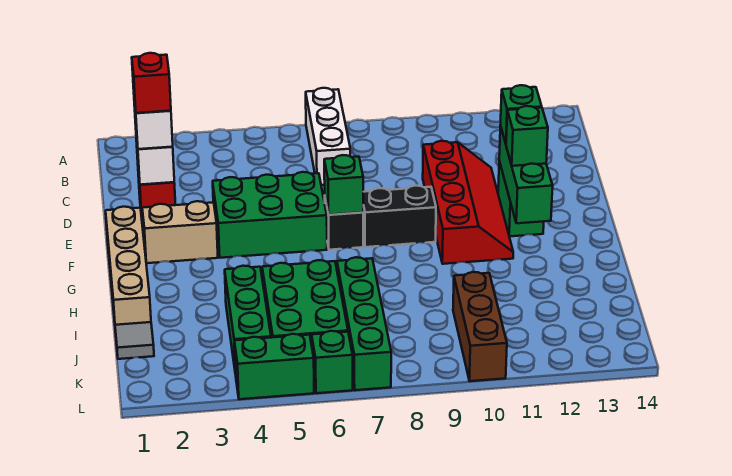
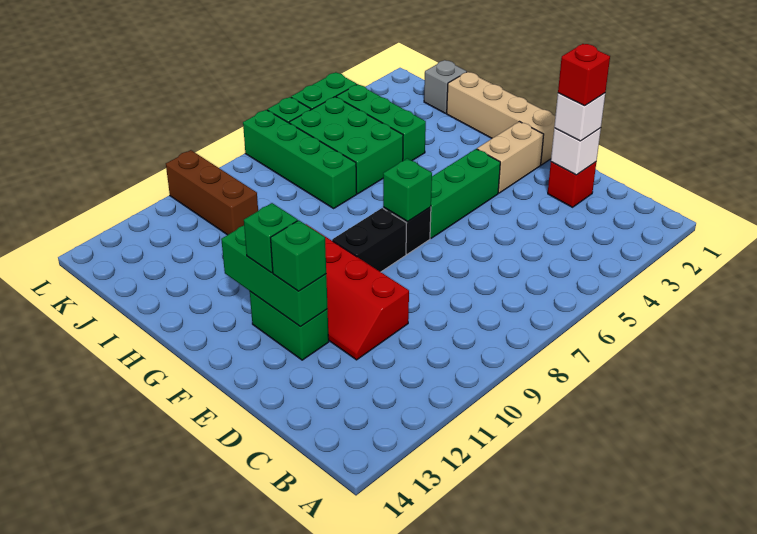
white 1x3 brick [306,88,350,185] -> none
green 2x3 brick [213,172,327,258] -> green 1x3 brick [430,149,500,238]
grey 1x1 tile [115,322,154,359] -> grey 1x1 brick [424,60,467,113]

